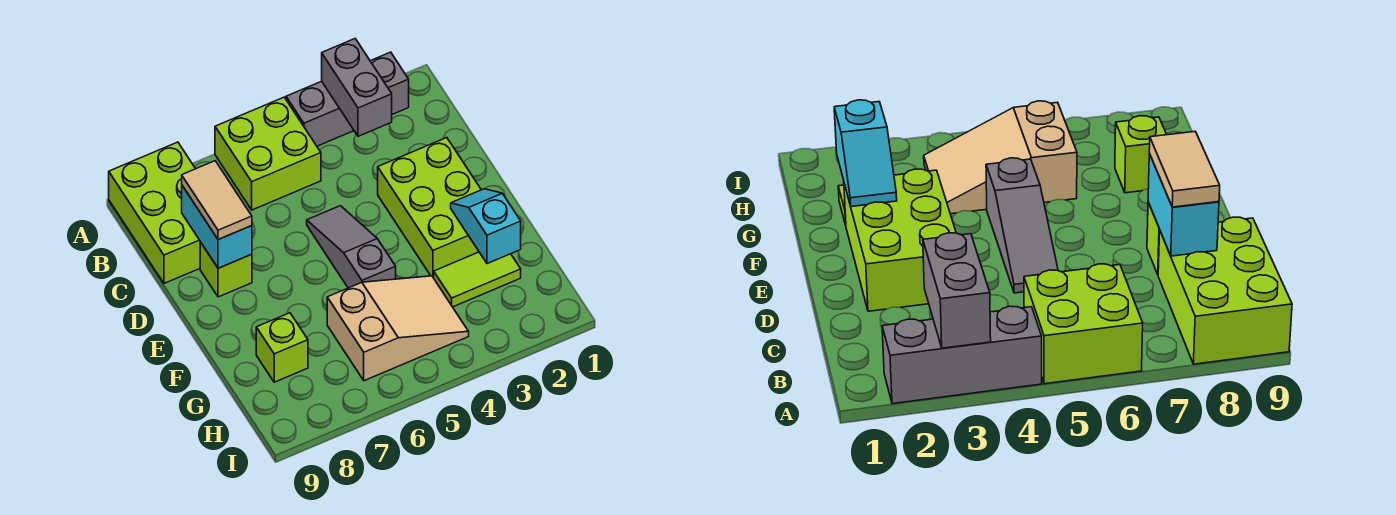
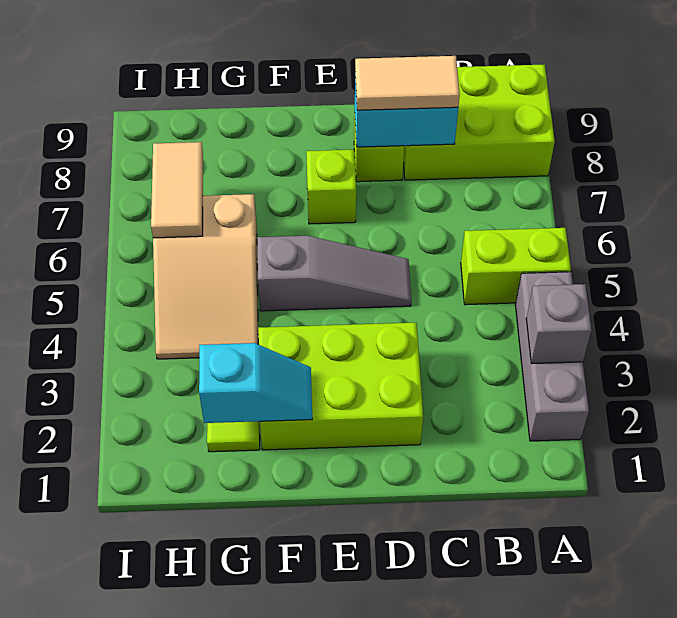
grey 1x2 brick [322,39,392,136] -> grey 1x1 brick [526,284,592,364]
lime 2x2 brick [215,97,321,210] -> lime 1x2 brick [461,228,571,305]
lime 1x1 brick [256,313,308,382] -> lime 1x1 brick moved to [306,150,356,224]
none -> tan 1x2 tile [151,142,203,238]

